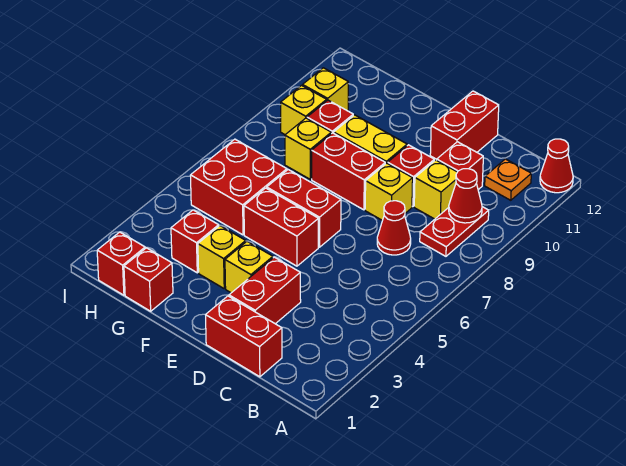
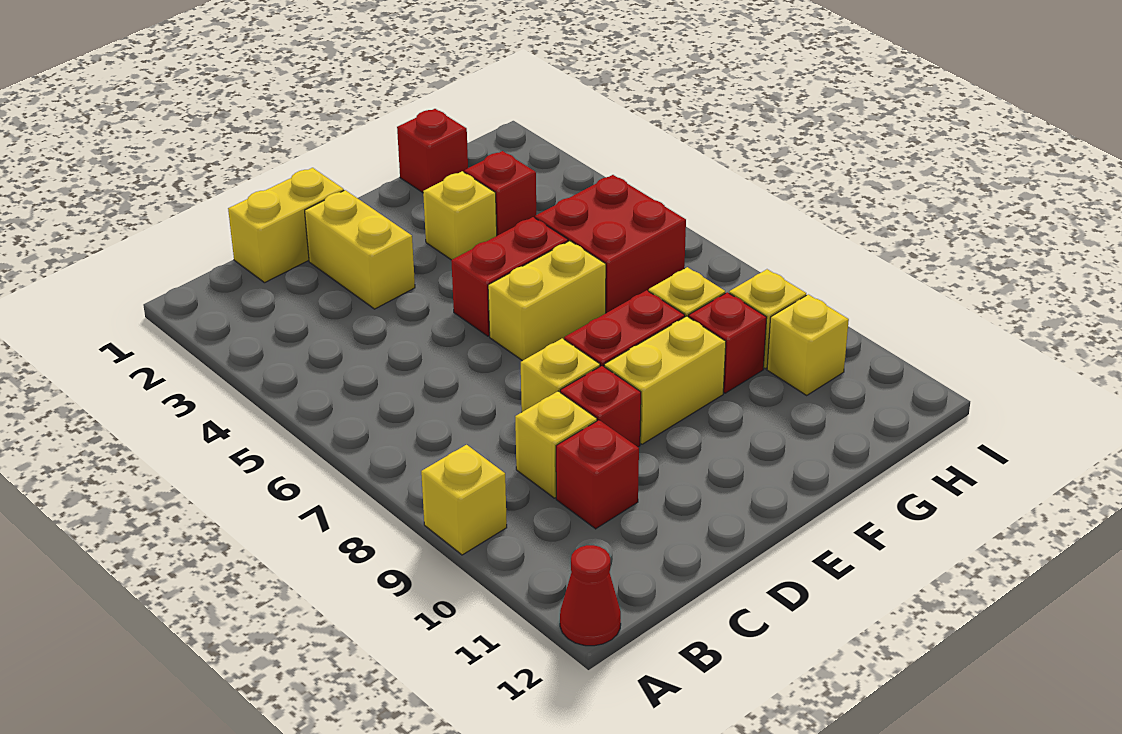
red 1x2 plate [420,207,489,256] -> none
red 1x1 cone [449,169,482,223] -> none
orange 1x1 plate [485,159,531,200] -> none
red 1x2 brick [206,296,282,377] -> yellow 1x2 brick [228,168,344,283]
red 1x1 cone [377,201,411,255] -> none
red 1x2 brick [229,257,301,324] -> yellow 1x2 brick [305,190,415,309]
red 1x2 brick [430,91,499,159] -> none
yellow 1x1 brick [225,242,273,293] -> yellow 1x1 brick moved to [421,445,507,555]
red 1x2 brick [267,170,341,247] -> yellow 1x2 brick [488,241,606,361]
red 1x1 brick [97,232,145,295] -> none

